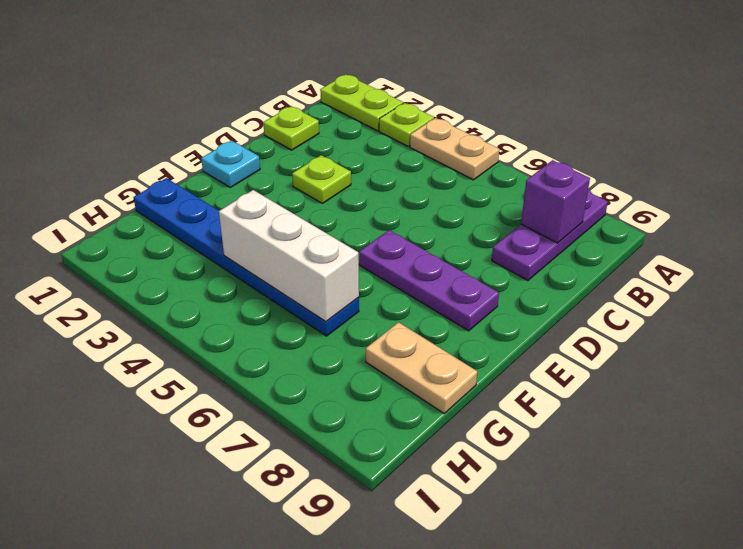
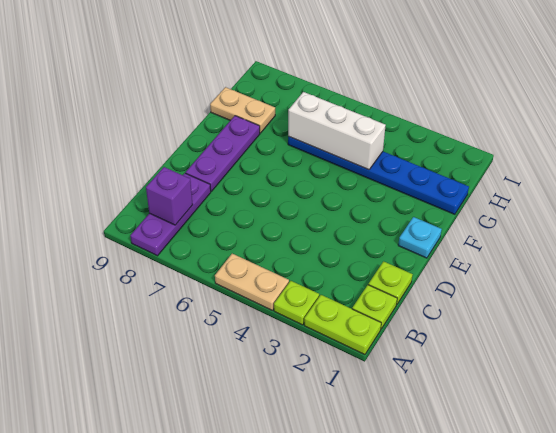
lime 1x1 plate [292,155,351,203] -> lime 1x1 plate moved to [352,285,397,329]
purple 1x3 plate [359,230,499,331] -> purple 1x3 plate turned to [186,116,260,192]

